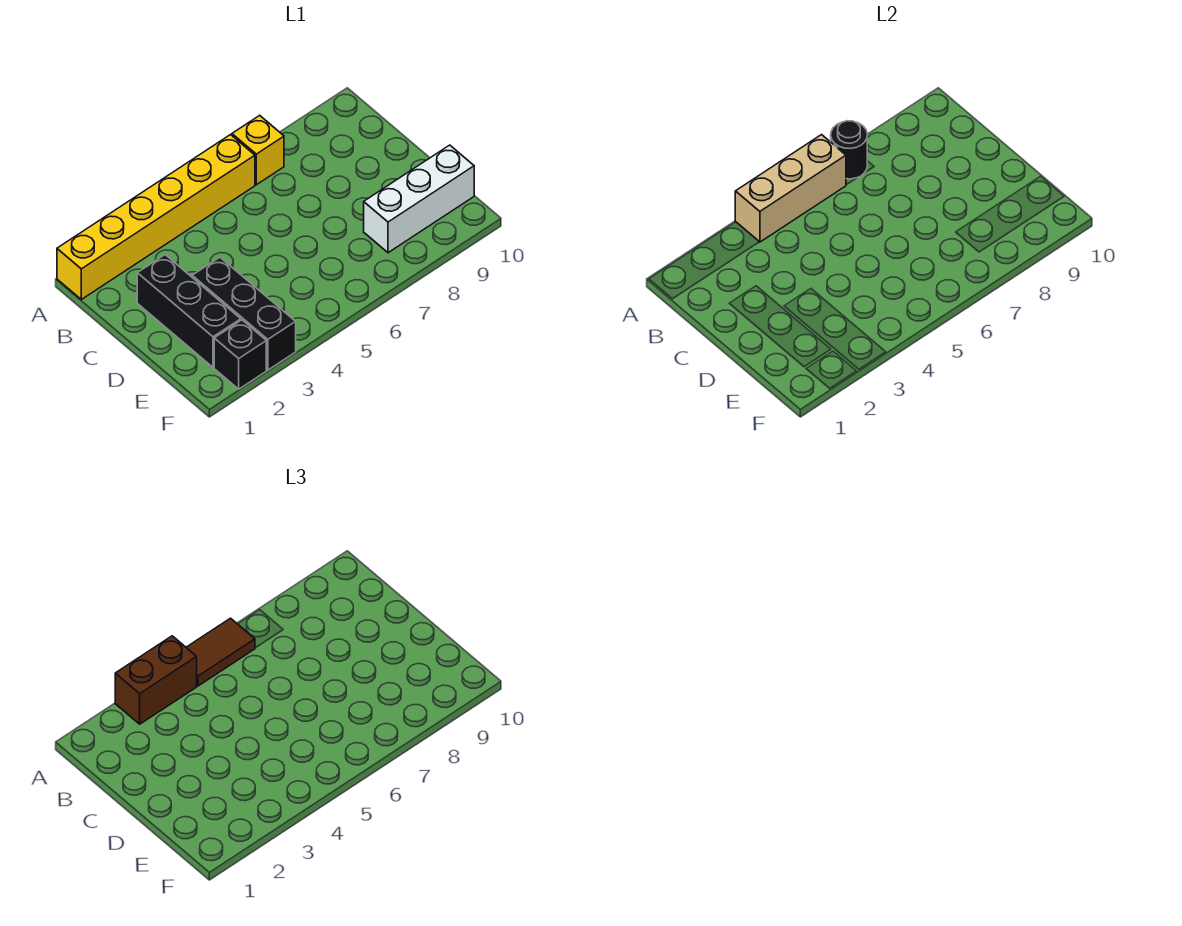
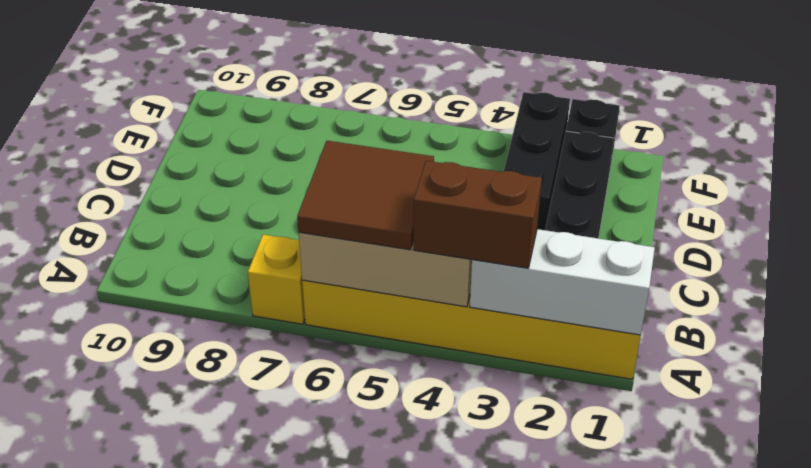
brown 1x2 tile [186,618,255,686] -> brown 2x2 tile [297,141,434,250]
black 1x1 round brick [831,121,867,179] -> none
white 1x3 brick [364,145,474,253] -> white 1x3 brick moved to [470,229,655,335]

